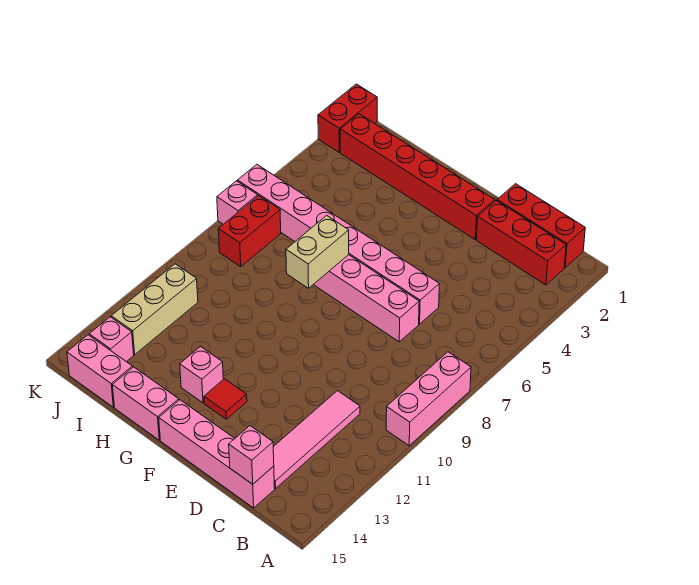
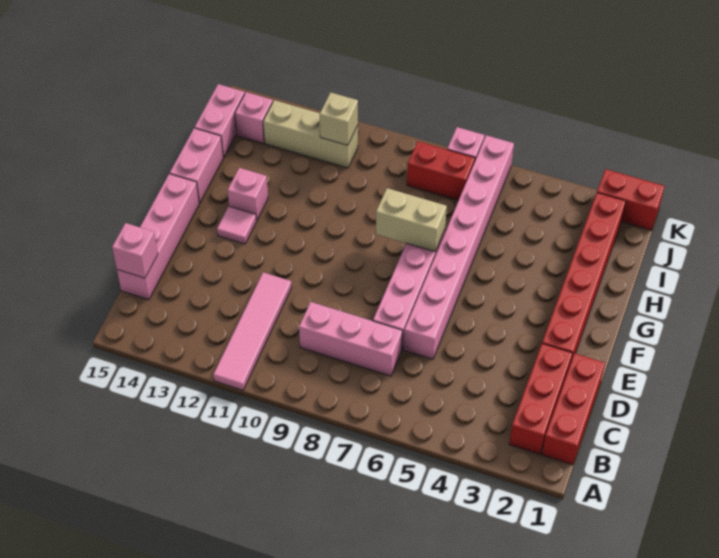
pink 1x3 brick [386,352,471,446] -> pink 1x3 brick moved to [299,302,402,376]
pink 1x4 tile [273,391,360,488] -> pink 1x4 tile turned to [213,272,292,390]
red 1x1 tile [204,379,247,419] -> pink 1x1 tile [217,206,257,244]
none -> tan 1x1 brick [320,92,358,145]

